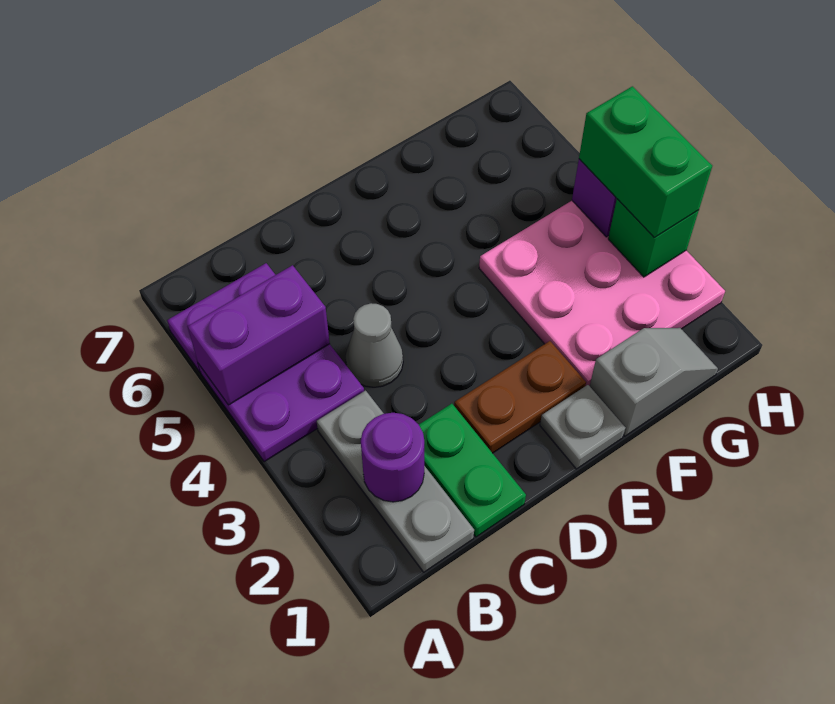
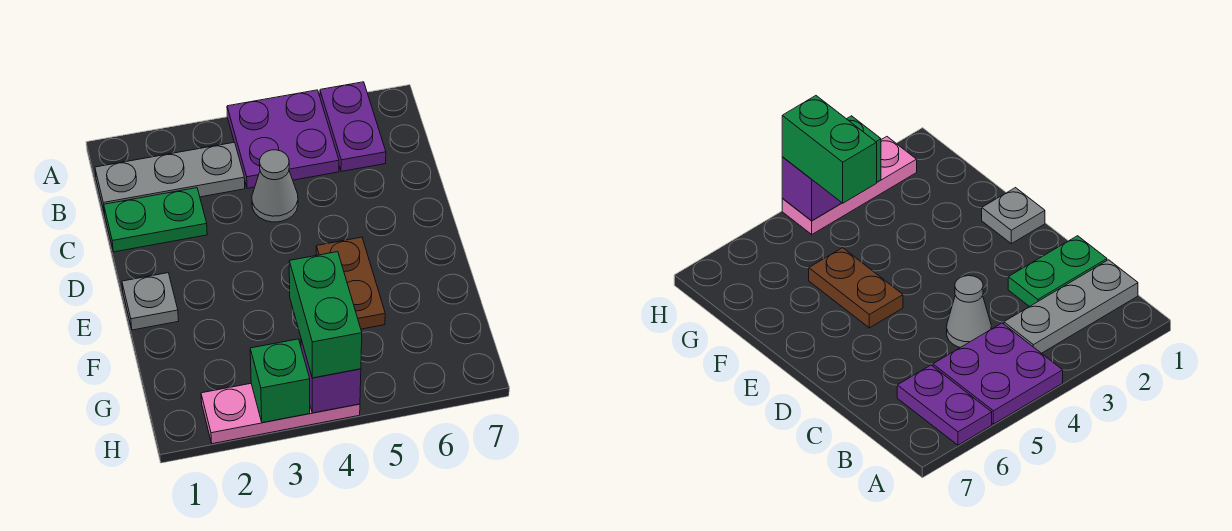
purple 1x2 brick [188,265,330,405] -> none
purple 1x1 round brick [361,413,424,502] -> none
brown 1x2 plate [454,341,586,453] -> brown 1x2 plate moved to [316,237,385,329]
grey 1x2 slope [590,328,718,436] -> none
pink 3x3 plate [479,201,725,386] -> pink 1x3 plate [201,384,360,444]
green 1x2 brick [579,86,712,237] -> green 1x2 brick turned to [289,252,362,378]

